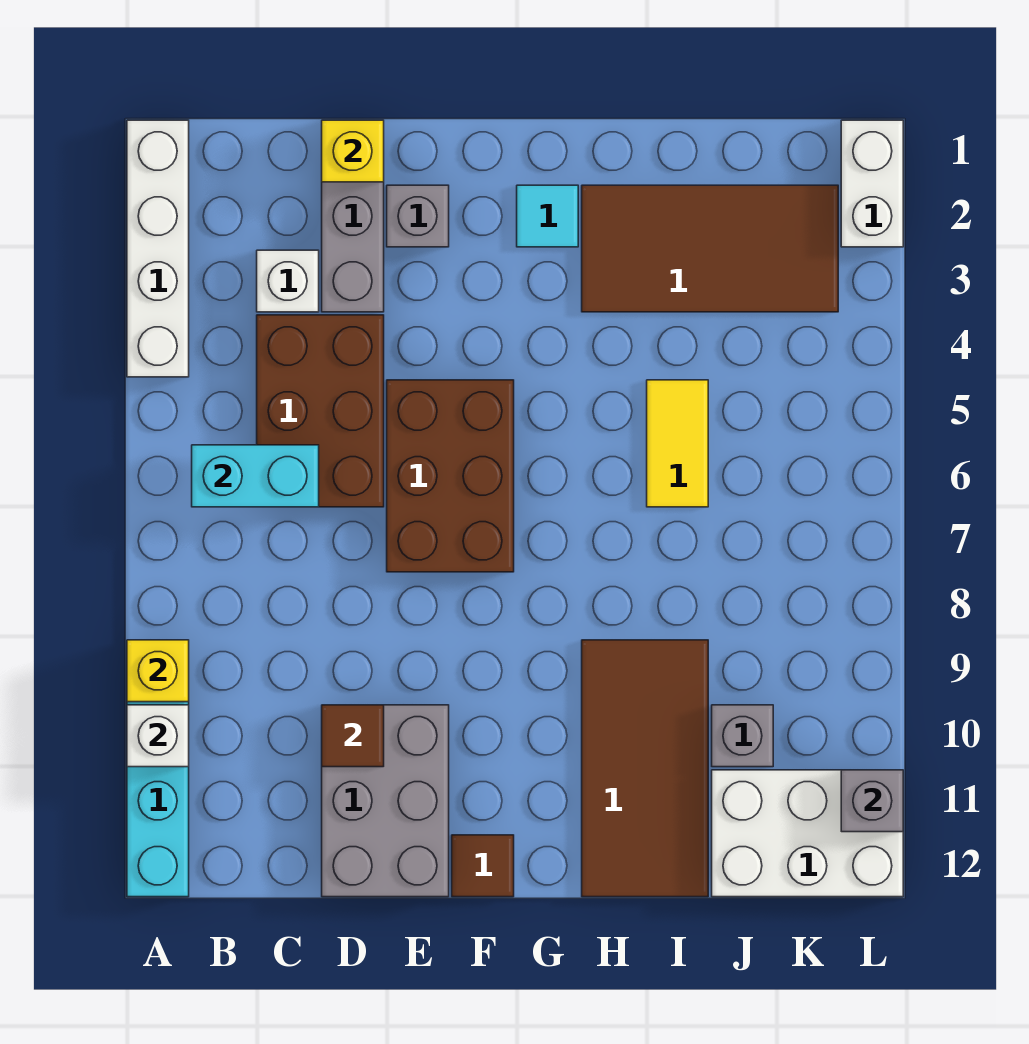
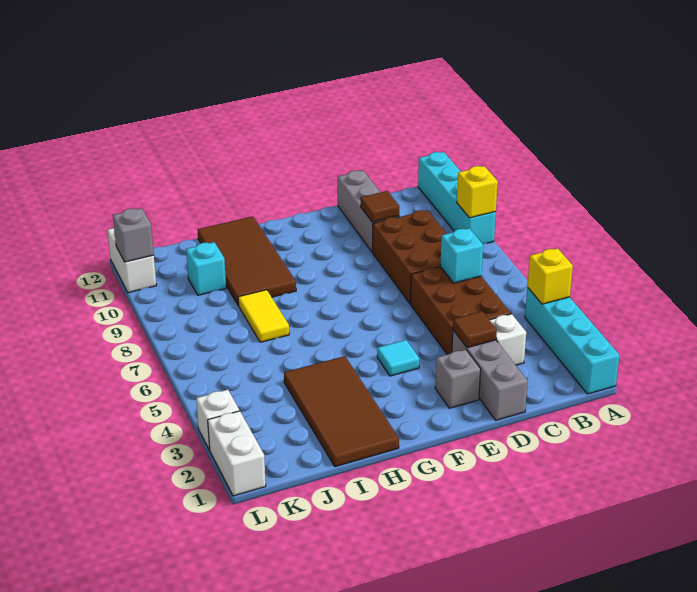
white 1x4 brick [127,120,189,377] -> cyan 1x4 brick [525,288,620,394]
white 1x1 brick [127,705,189,767] -> white 1x1 brick moved to [196,390,239,450]
cyan 1x2 brick [192,445,319,507] -> cyan 1x1 brick [440,228,483,283]
yellow 1x1 brick [322,120,384,182] -> yellow 1x1 brick moved to [527,248,573,304]
grey 2x3 brick [322,705,449,897] -> grey 1x3 brick [338,171,399,252]
brown 2x3 brick [387,380,514,572] -> brown 2x3 brick moved to [373,210,447,303]
brown 1x1 tile [452,835,514,897] -> brown 1x1 tile moved to [453,311,497,348]
cyan 1x1 tile [517,185,578,247] -> cyan 1x1 tile moved to [377,340,419,376]
brown 2x4 tile [582,185,838,312] -> brown 2x4 tile turned to [284,356,399,467]
yellow 1x2 tile [647,380,708,507] -> yellow 1x2 tile moved to [238,290,289,342]
grey 1x1 brick [712,705,773,767] -> cyan 1x1 brick [186,242,226,295]
white 2x3 brick [712,770,903,897] -> white 1x2 brick [107,228,157,293]

